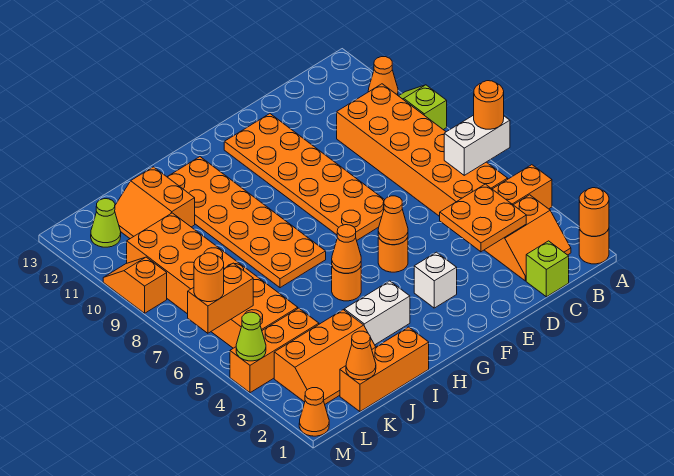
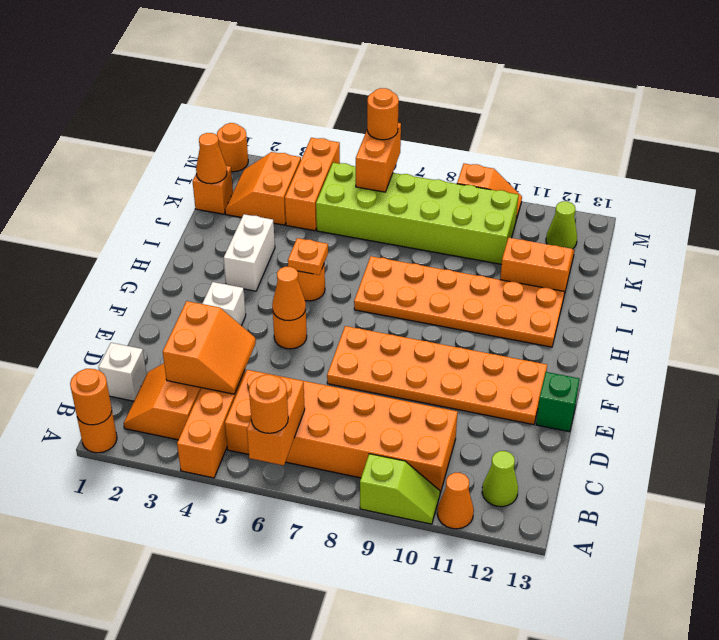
white 1x2 brick [444,115,510,175] -> orange 1x2 brick [247,374,305,465]
lime 1x1 brick [526,241,569,297] -> white 1x1 brick [98,343,147,401]
orange 2x2 plate [440,184,526,252] -> orange 2x2 slope [163,301,256,394]
none -> green 1x1 brick [536,372,580,432]
orange 1x1 cone [332,225,361,273] -> orange 1x1 plate [288,238,328,275]
orange 1x3 brick [340,327,429,411] -> orange 1x1 brick [193,166,233,214]
orange 2x3 slope [274,310,375,404] -> orange 2x2 slope [225,152,301,225]
orange 2x6 brick [127,213,298,348] -> lime 2x6 brick [316,163,519,264]
orange 1x1 cone [299,388,329,436] -> orange 1x1 round brick [217,123,248,172]
lime 1x1 cone [236,312,266,361] -> lime 1x1 cone moved to [482,451,518,507]

